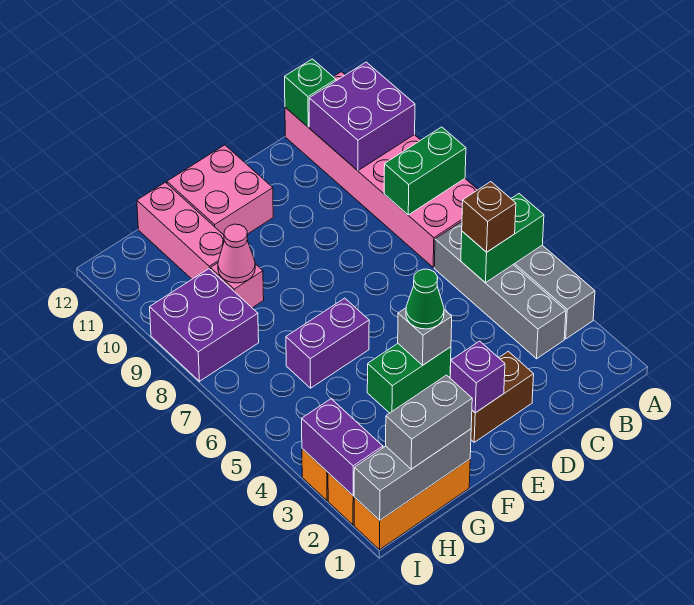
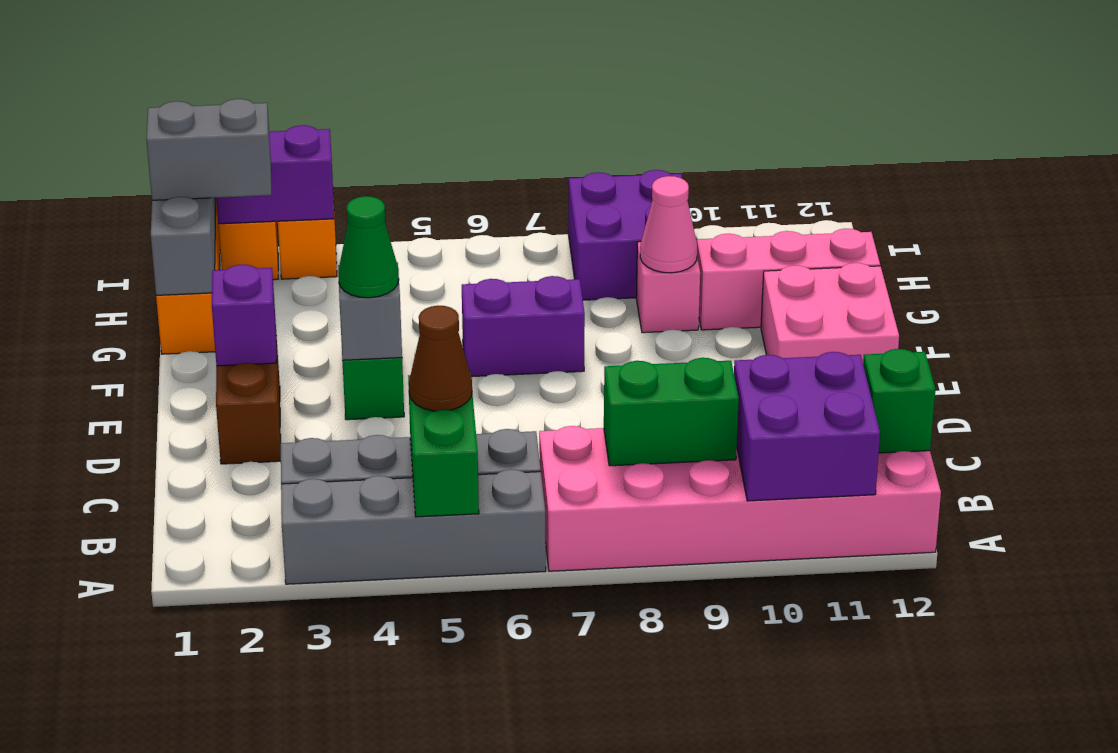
green 1x2 brick [384,127,466,215] -> green 1x2 brick turned to [604,358,739,466]
brown 1x1 brick [462,182,516,252] -> brown 1x1 cone [409,306,472,411]
purple 1x2 brick [286,298,369,388] -> purple 1x2 brick turned to [462,276,585,377]
grey 1x2 brick [386,375,472,469] -> grey 1x2 brick turned to [146,99,271,200]

